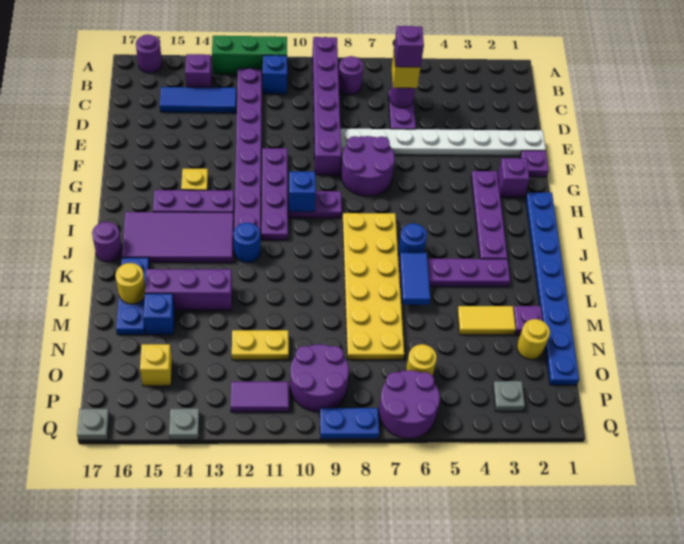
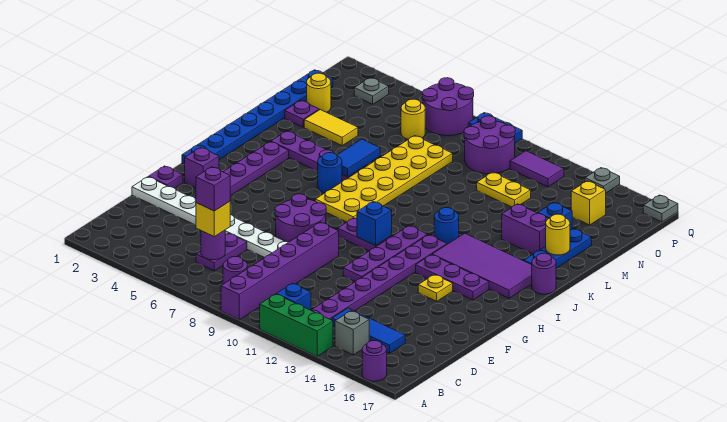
purple 1x1 brick [185,54,212,88] -> grey 1x1 brick [335,311,369,355]
purple 1x3 brick [145,269,232,310] -> purple 1x2 brick [502,204,548,254]

